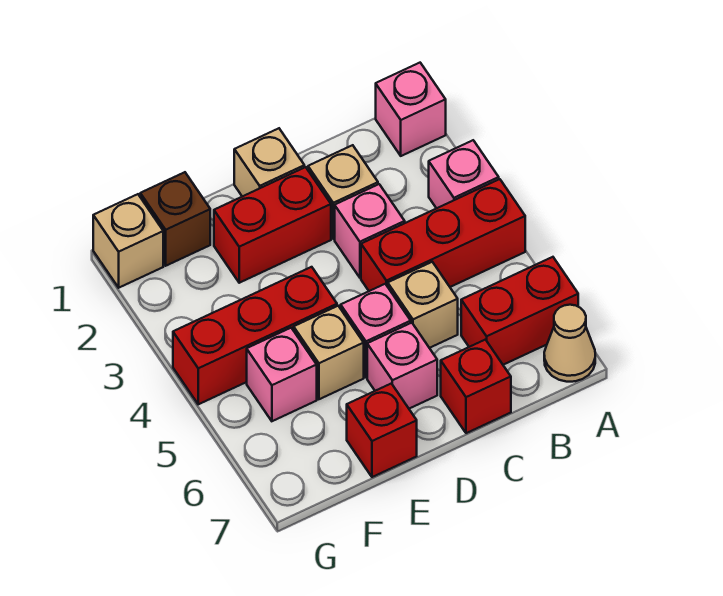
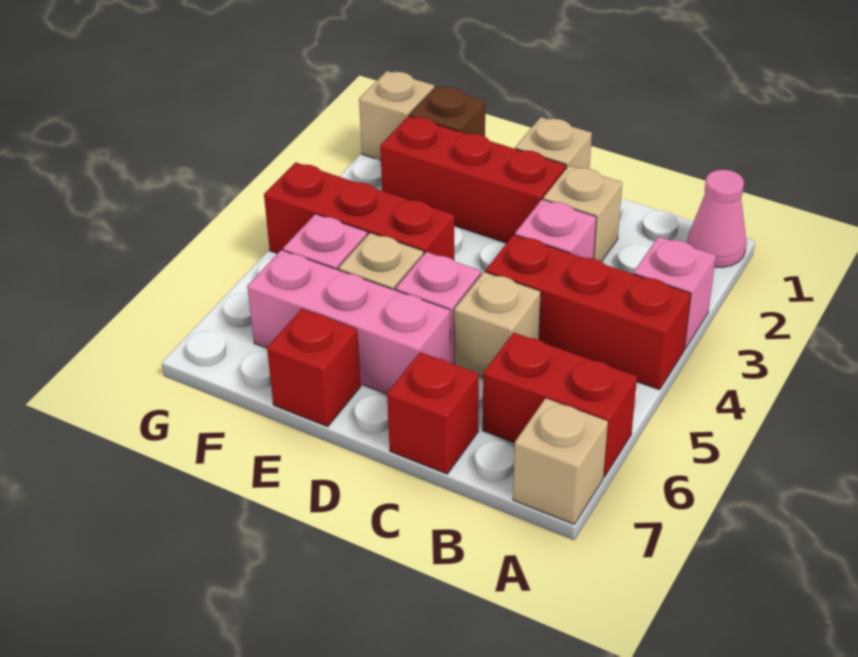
pink 1x1 brick [376,63,446,156] -> pink 1x1 cone [687,170,747,267]
tan 1x1 cone [544,305,595,382] -> tan 1x1 brick [513,398,608,524]
red 1x2 brick [214,167,331,283] -> red 1x3 brick [380,116,566,243]
pink 1x1 brick [367,323,437,409] -> pink 1x3 brick [247,250,450,394]

